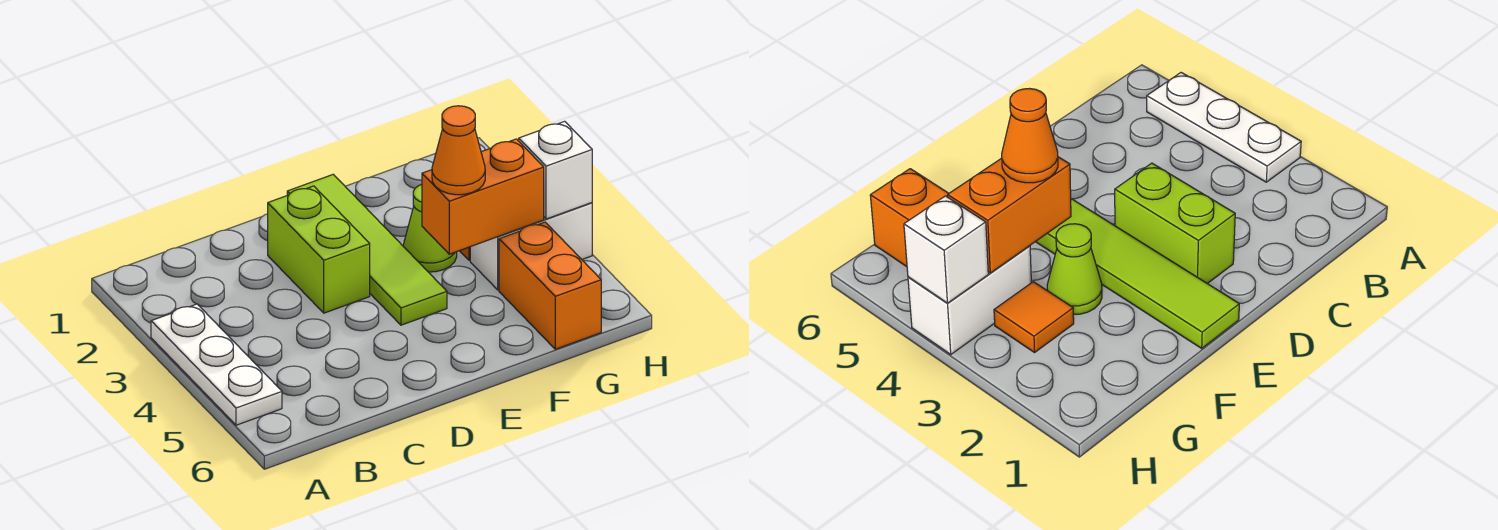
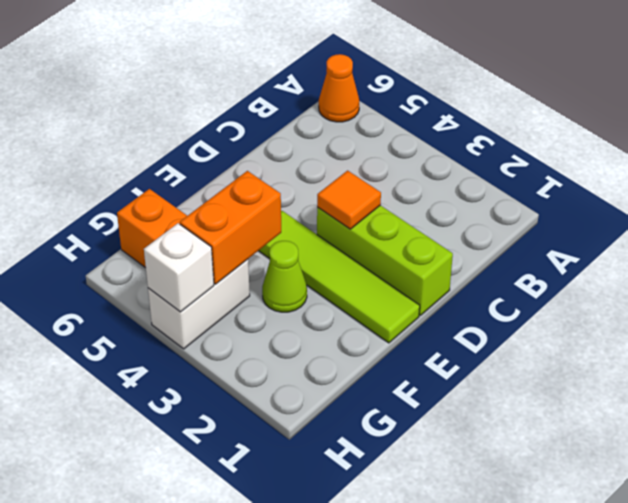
white 1x3 plate [151,304,282,425] -> none
lime 1x2 brick [268,186,370,313] -> lime 1x3 brick [317,205,453,315]
orange 1x1 cone [432,106,485,195] -> orange 1x1 cone moved to [319,54,359,122]
orange 1x1 tile [994,282,1074,352] -> orange 1x1 tile moved to [317,171,381,229]

